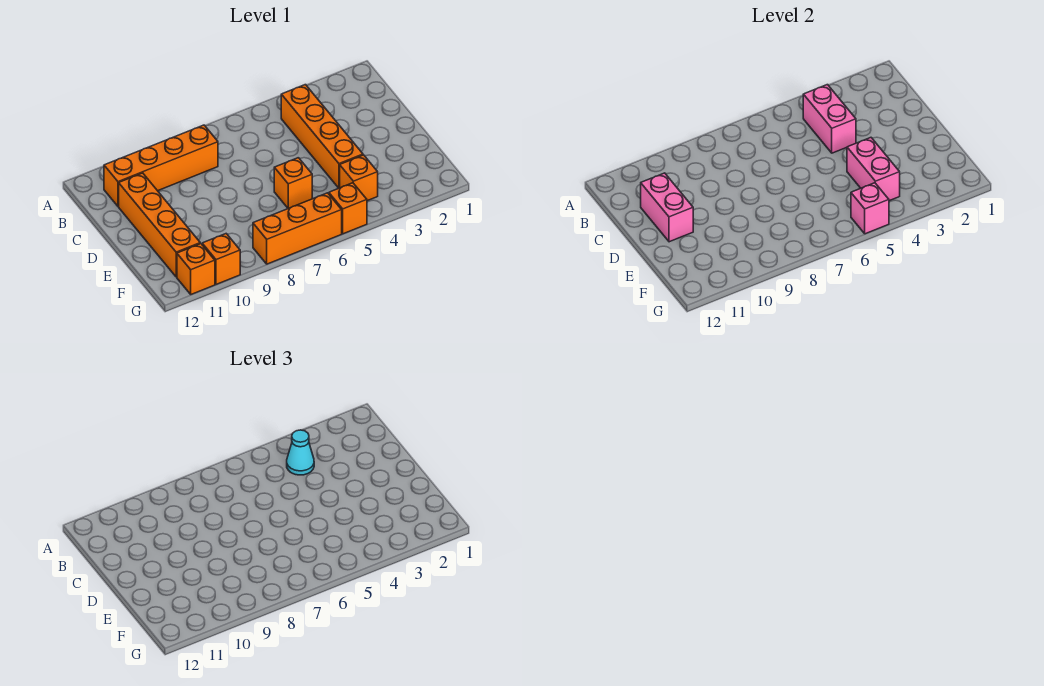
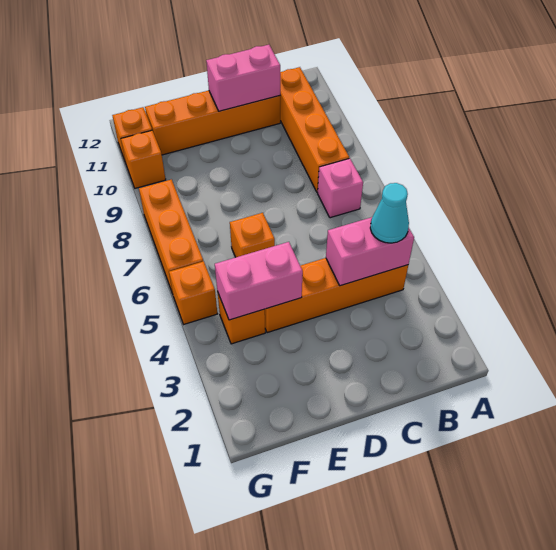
pink 1x1 brick [851,183,889,234] -> pink 1x1 brick moved to [318,158,363,218]

